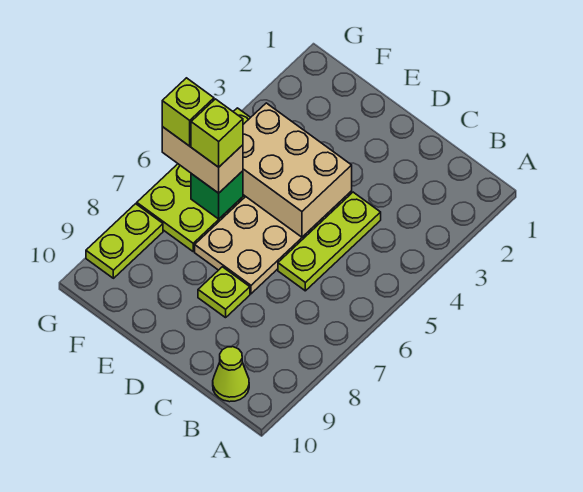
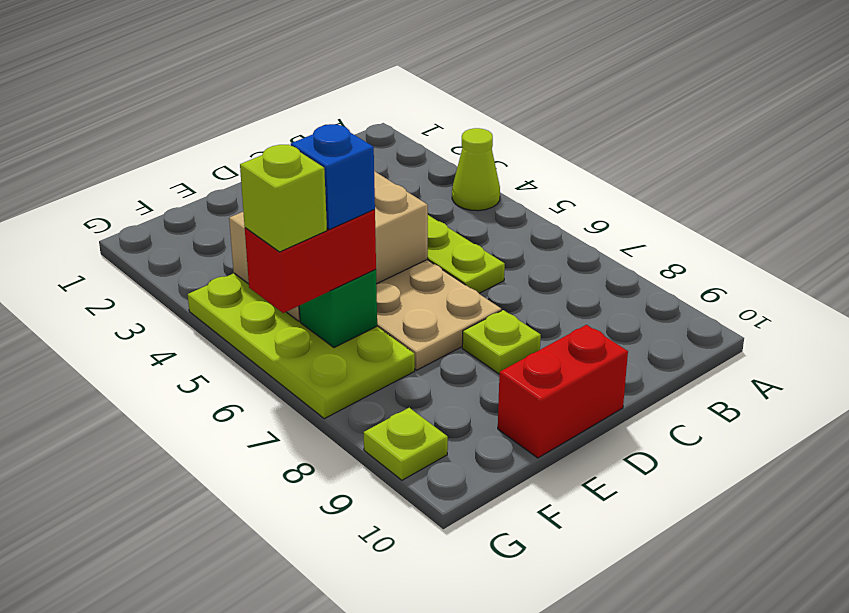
lime 1x1 cone [213,347,249,402] -> lime 1x1 cone moved to [452,128,500,211]
none -> red 1x2 brick [498,325,628,458]
tan 1x2 brick [162,127,243,193] -> red 1x2 brick [245,210,376,313]
lime 1x1 brick [191,99,243,167] -> blue 1x1 brick [291,124,375,229]
lime 1x2 plate [86,204,163,278] -> lime 1x1 plate [364,408,448,480]

